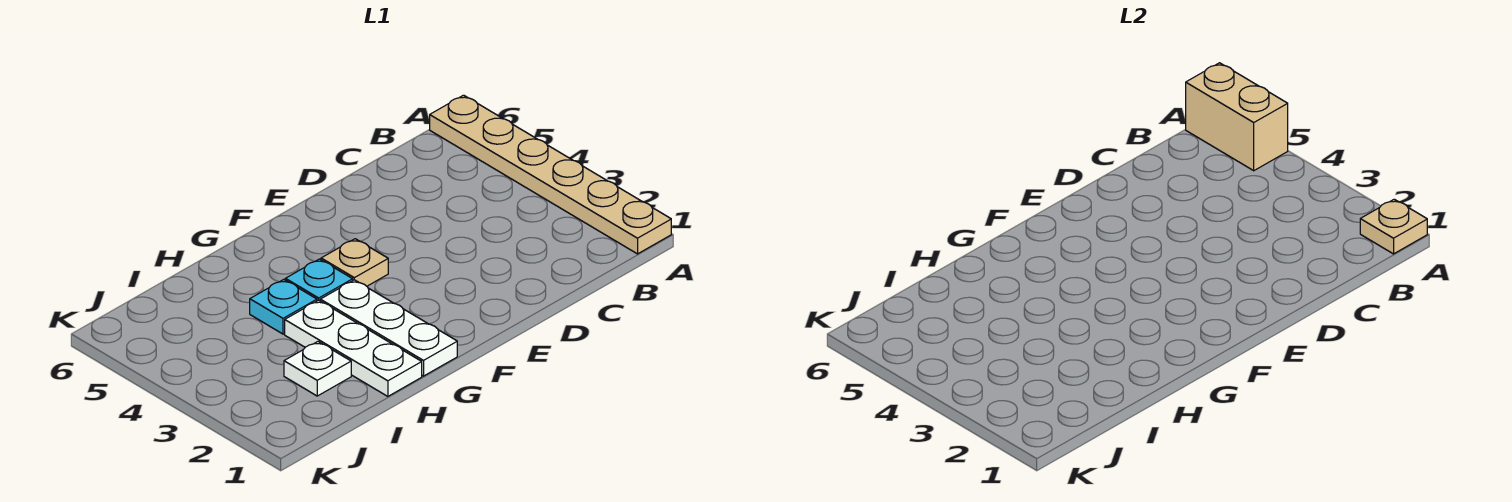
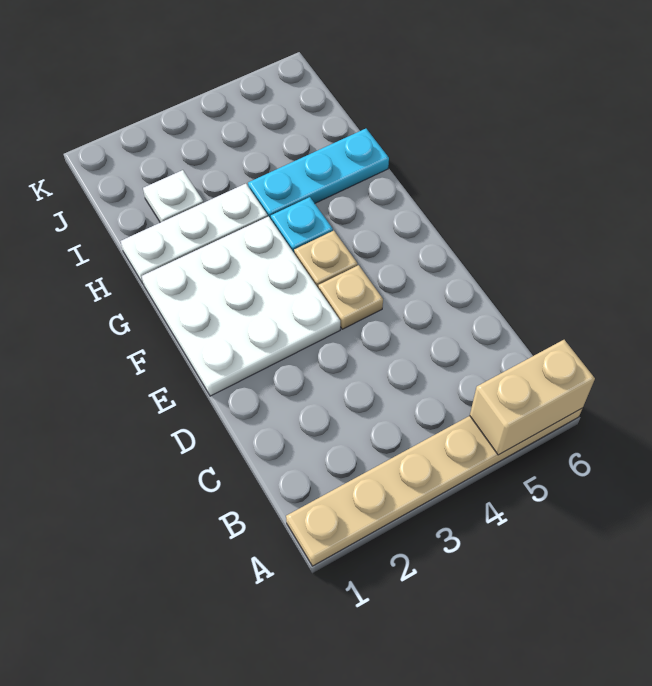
tan 1x1 plate [1360,199,1427,254] -> tan 1x1 plate moved to [318,265,383,329]
white 1x3 plate [320,280,457,376] -> white 3x3 plate [142,217,340,396]
cyan 1x1 plate [250,279,317,334] -> cyan 1x3 plate [248,129,389,219]

